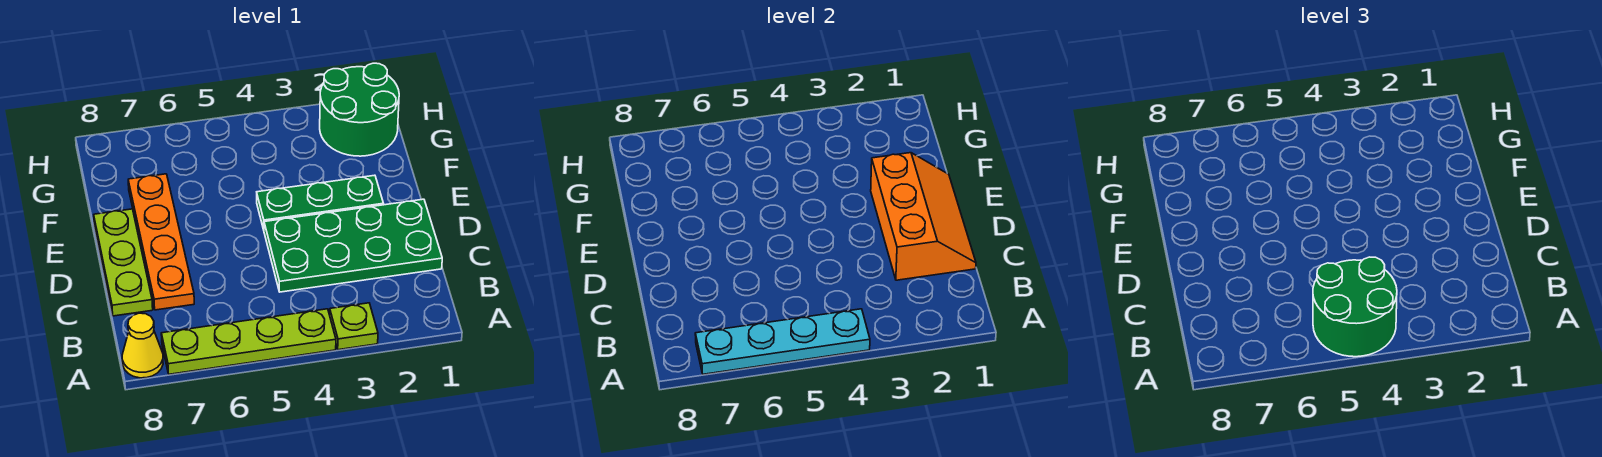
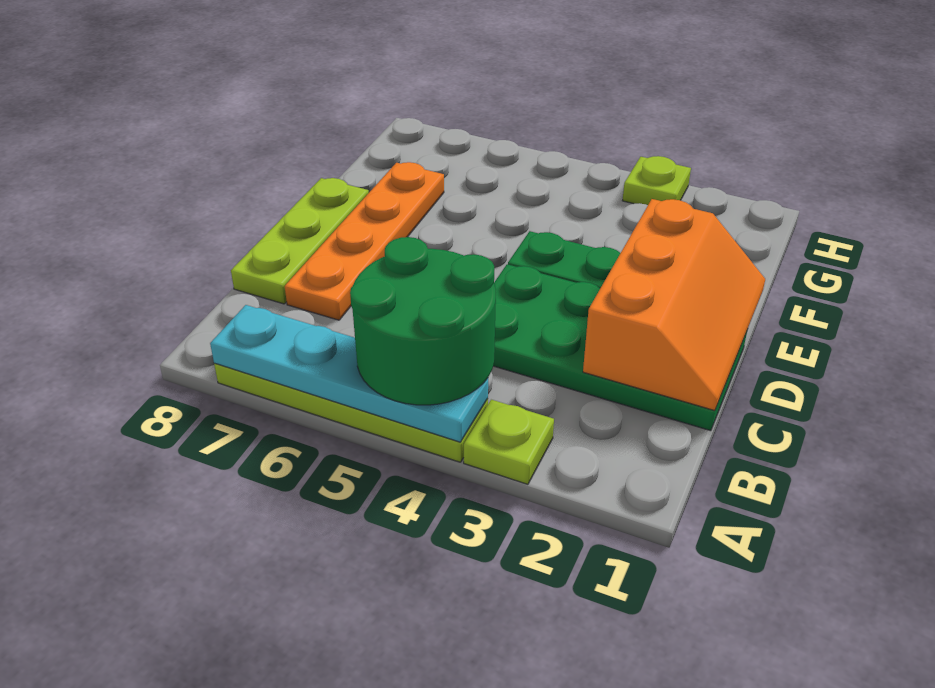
yellow 1x1 cone [122,313,163,378] -> none
green 2x2 round brick [320,63,399,156] -> none
none -> lime 1x1 plate [622,156,691,205]

